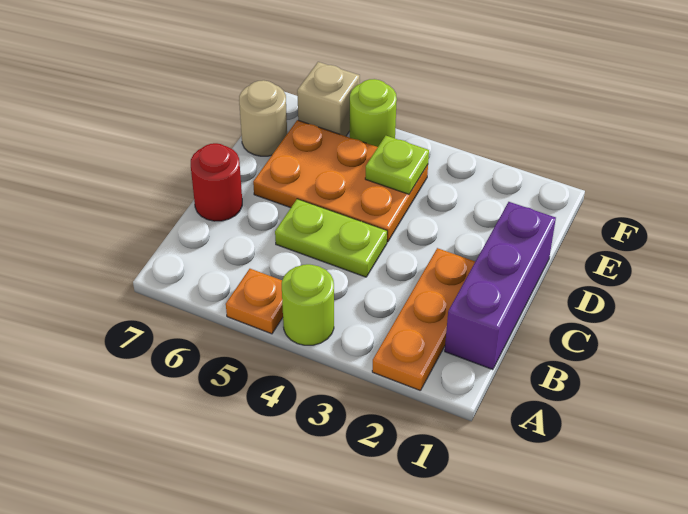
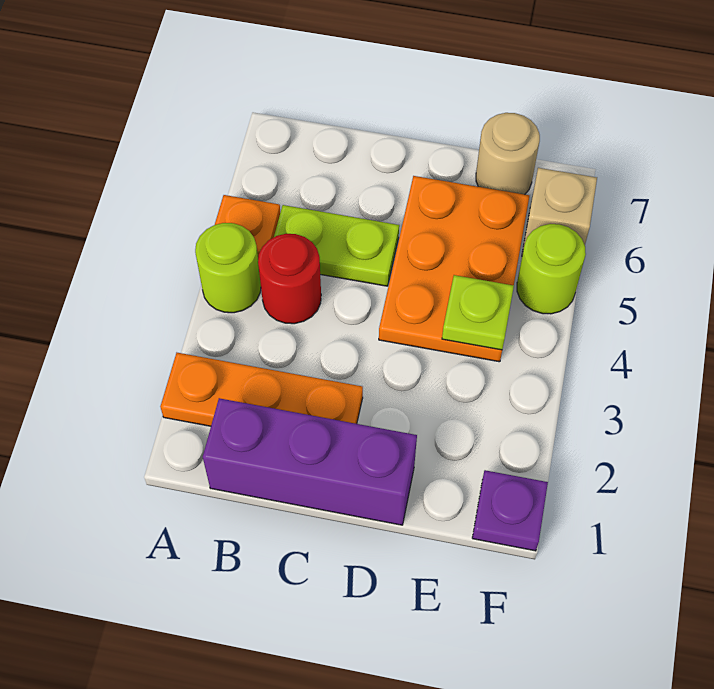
lime 1x2 plate [275,199,387,277] -> lime 1x2 plate turned to [274,205,399,286]
red 1x1 round brick [191,143,242,221] -> red 1x1 round brick moved to [258,234,321,324]
none -> purple 1x1 plate [472,470,548,551]

